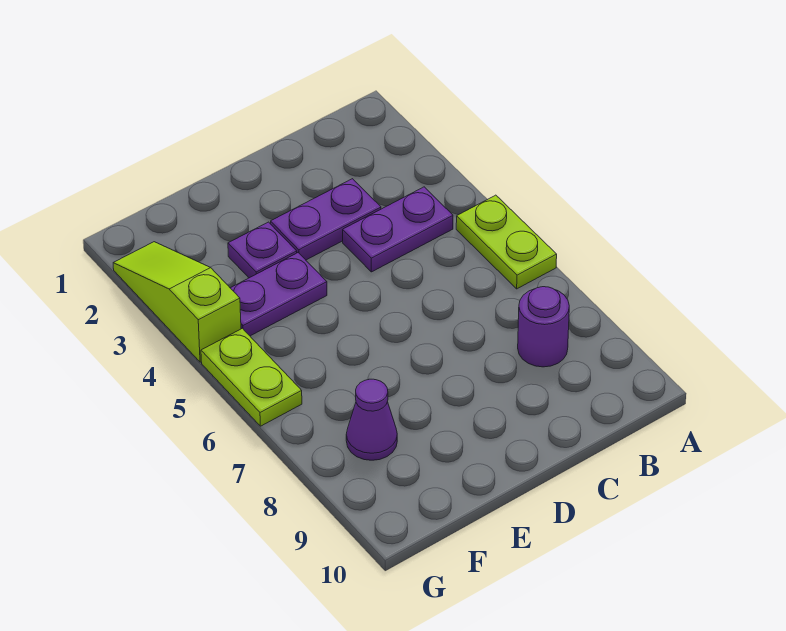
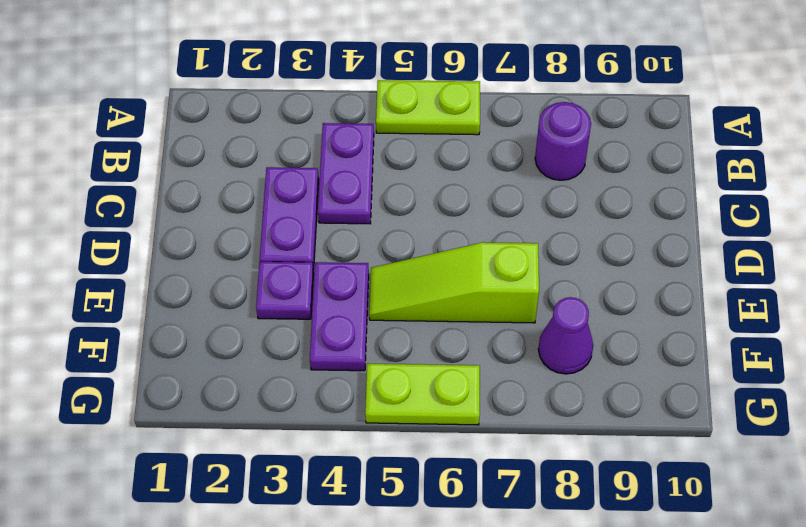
lime 1x3 slope [113,242,241,362] -> lime 1x3 slope moved to [369,242,539,323]

